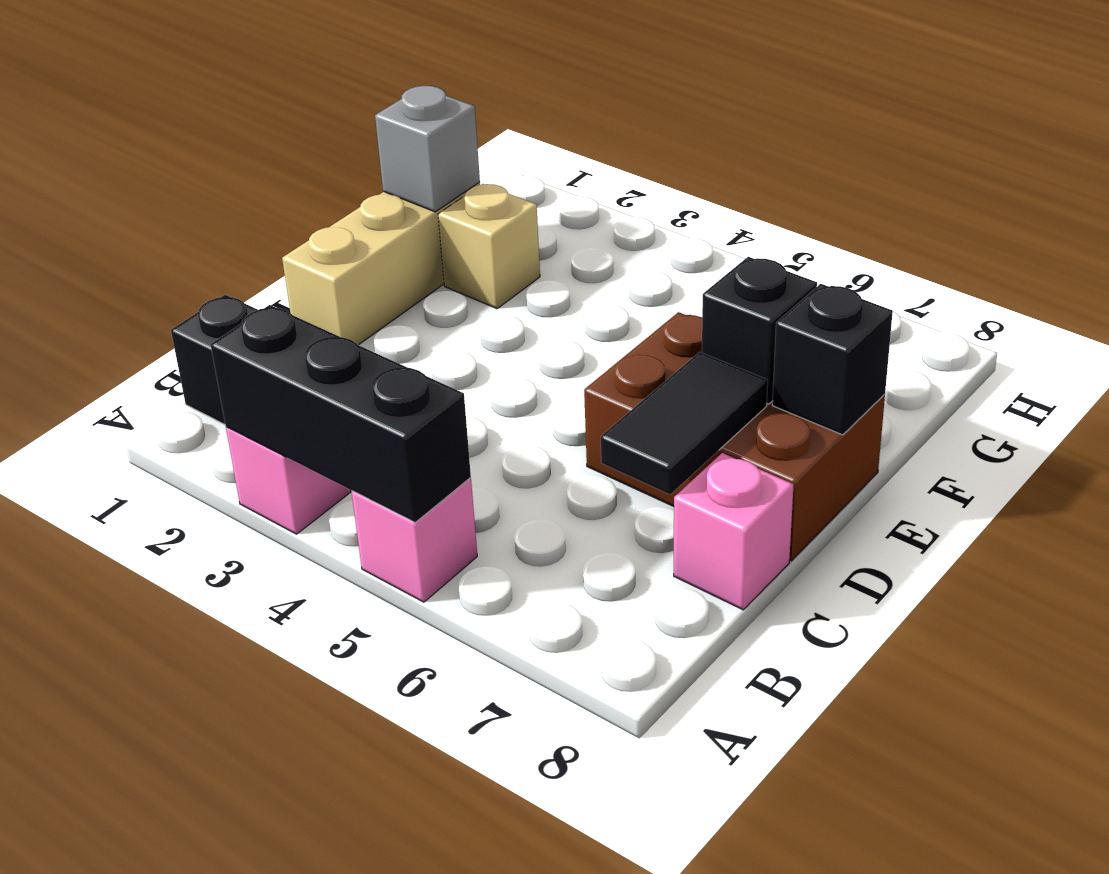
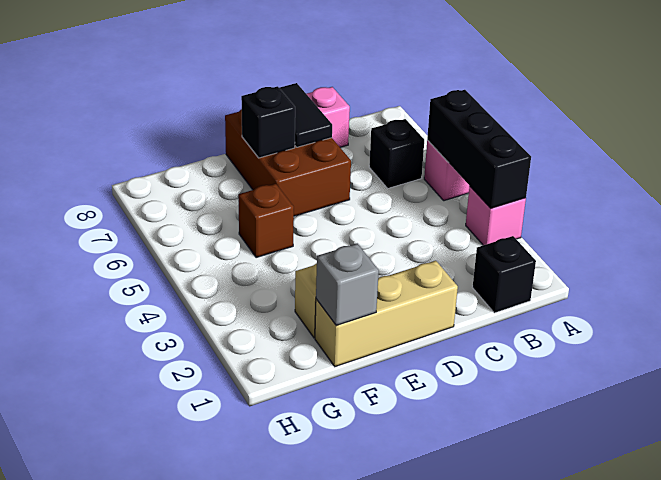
black 1x2 tile [601,352,768,494] -> black 1x2 tile turned to [279,83,332,147]
black 1x1 brick [772,284,893,435] -> black 1x1 brick moved to [369,119,424,188]
none -> brown 1x1 brick [238,184,294,258]

